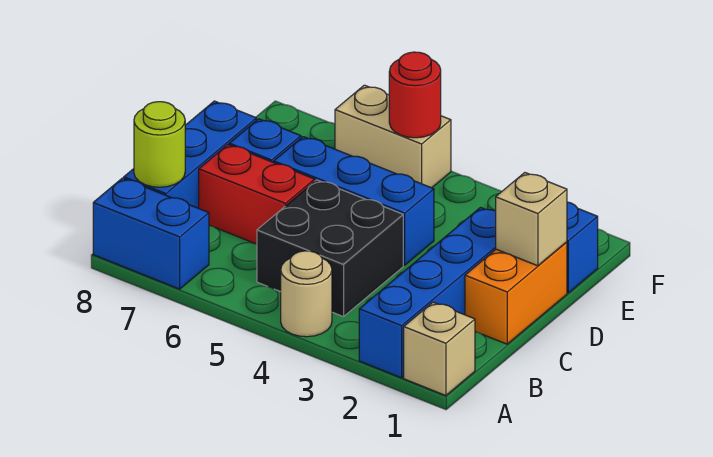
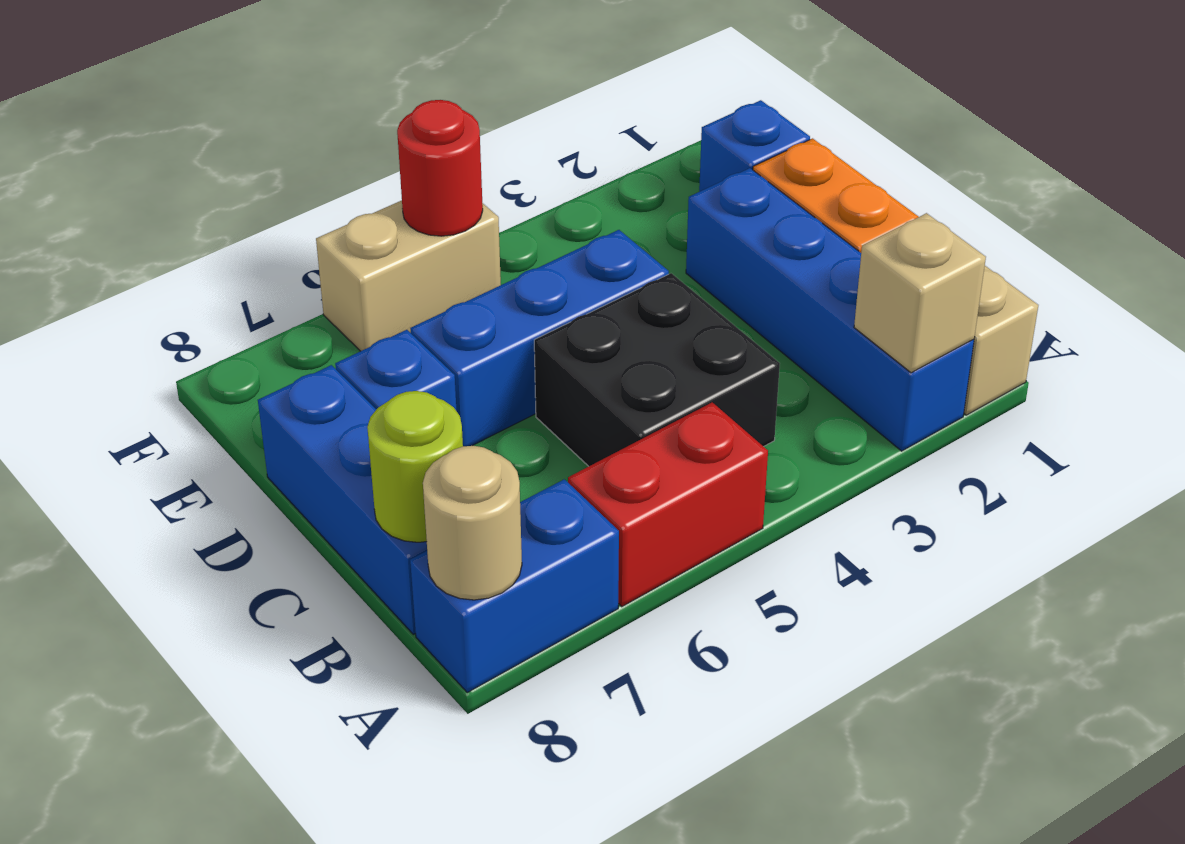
tan 1x1 round brick [281,251,332,337] -> tan 1x1 round brick moved to [423,446,522,600]
red 1x2 brick [199,145,315,244] -> red 1x2 brick moved to [568,402,768,607]
tan 1x1 brick [496,173,567,266] -> tan 1x1 brick moved to [854,213,986,373]

